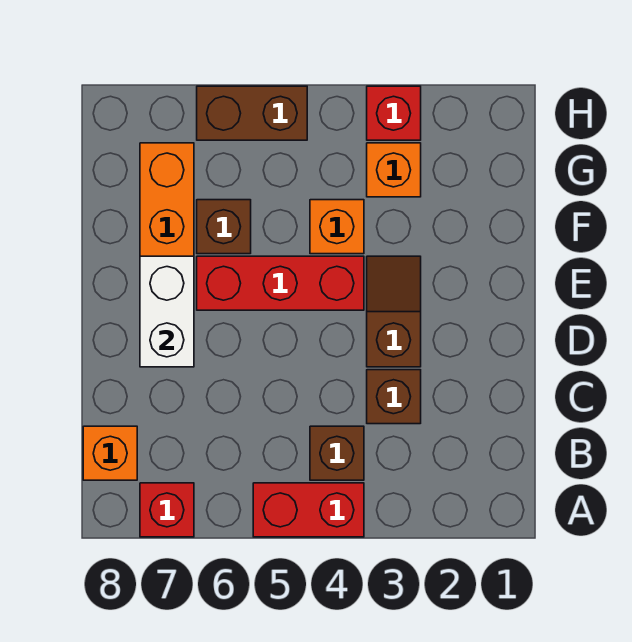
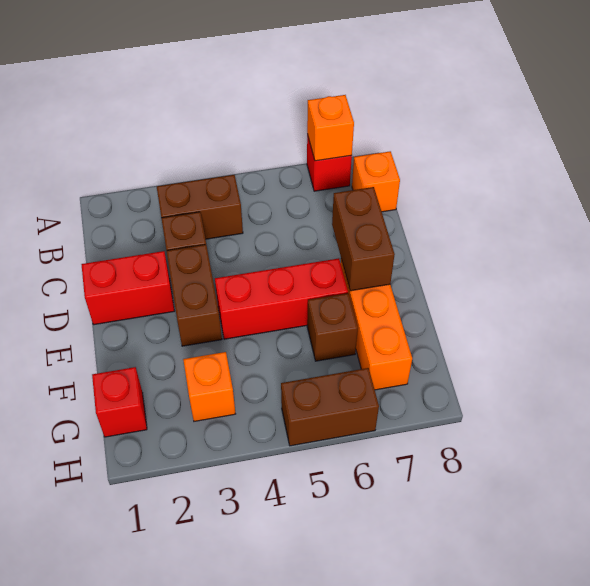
red 1x2 brick [253,483,364,537] -> red 1x2 brick moved to [81,251,174,325]
brown 1x1 brick [310,426,364,480] -> brown 1x2 brick [157,175,243,239]
brown 1x2 slope [367,256,421,367] -> brown 1x2 brick [167,245,222,346]
white 1x2 brick [140,256,194,367] -> brown 1x2 brick [332,187,395,291]
orange 1x1 brick [310,200,364,254] -> orange 1x1 brick moved to [307,95,354,161]
red 1x1 brick [367,86,421,140] -> red 1x1 brick moved to [92,367,147,437]

